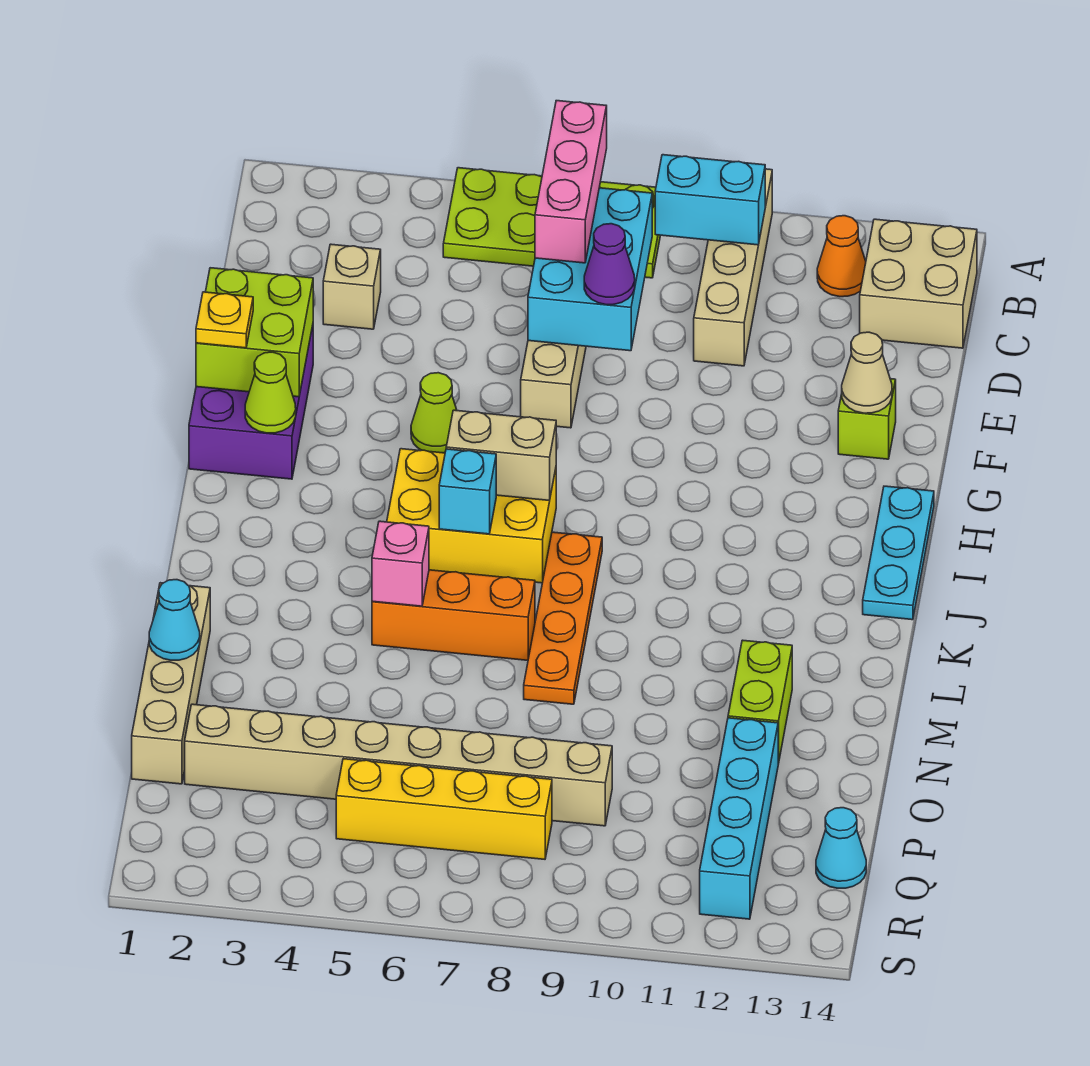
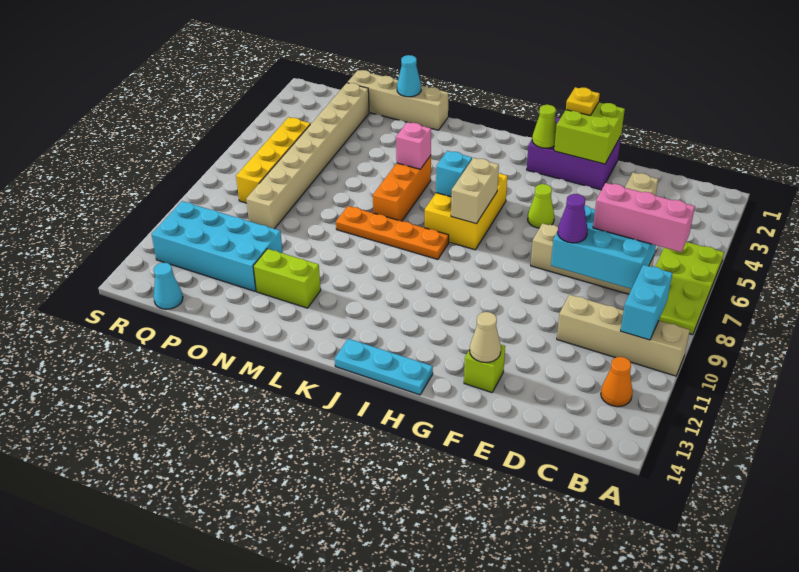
tan 2x2 brick [860,219,977,348] -> none
cyan 1x4 brick [700,718,778,919] -> cyan 2x4 brick [151,201,283,291]

